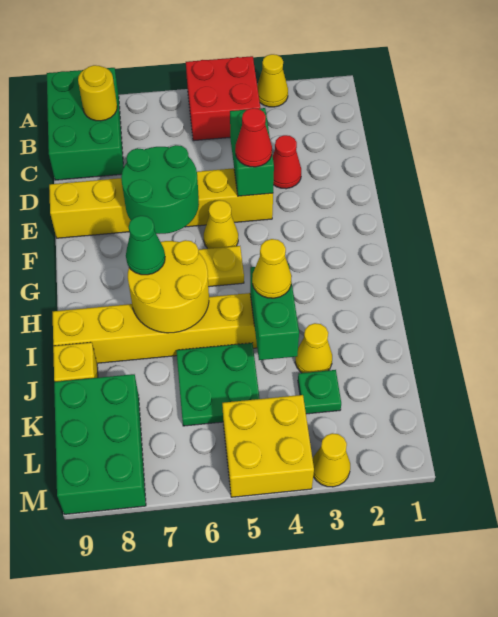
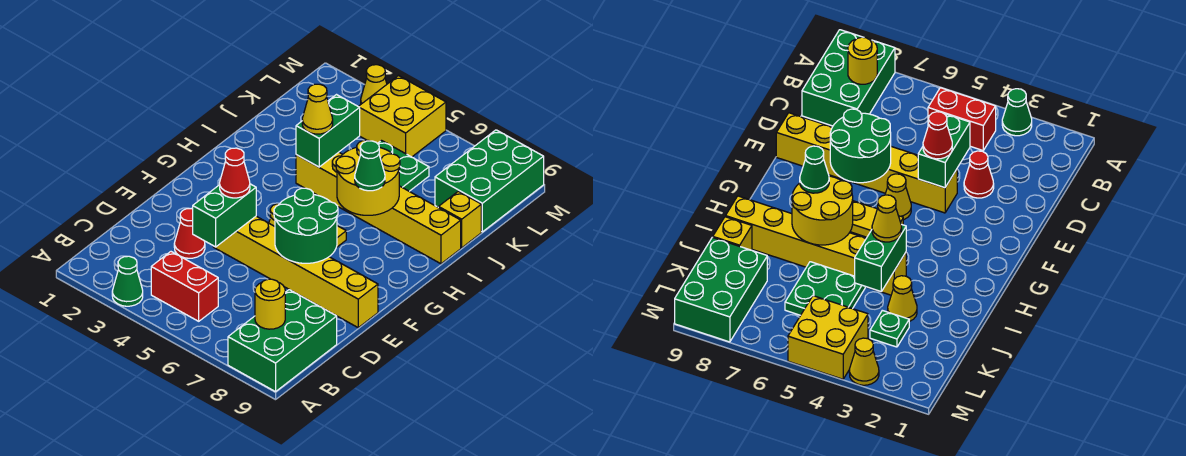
yellow 1x1 cone [257,54,288,107] -> green 1x1 cone [112,256,143,306]
red 2x2 brick [186,56,260,141] -> red 1x2 brick [151,252,218,321]

